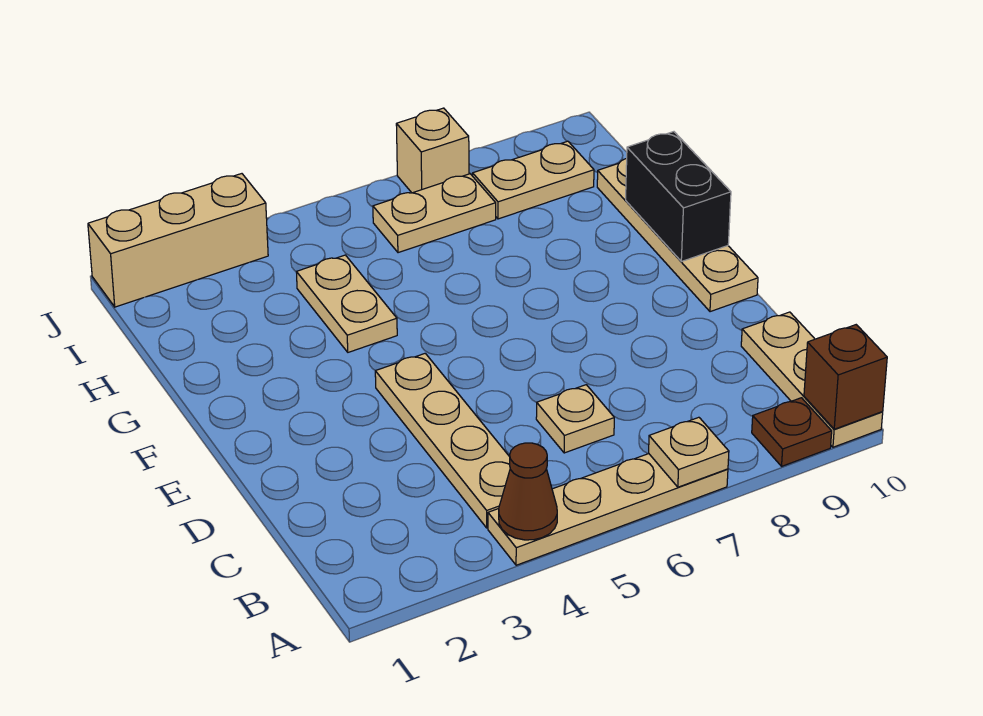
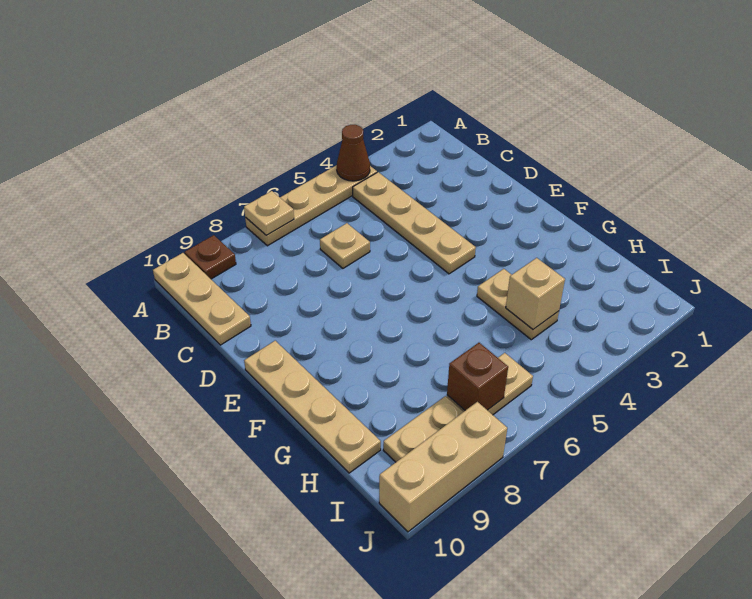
brown 1x1 brick [804,325,887,429] -> brown 1x1 brick moved to [447,343,508,410]
black 1x2 brick [626,132,731,262] -> none
tan 1x3 brick [88,174,268,307] -> tan 1x3 brick moved to [379,402,507,532]
tan 1x1 brick [396,108,469,193] -> tan 1x1 brick moved to [506,258,565,329]

